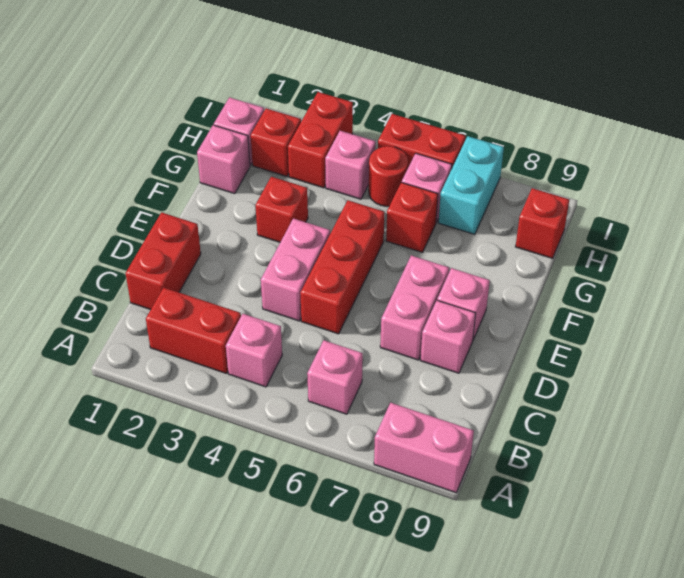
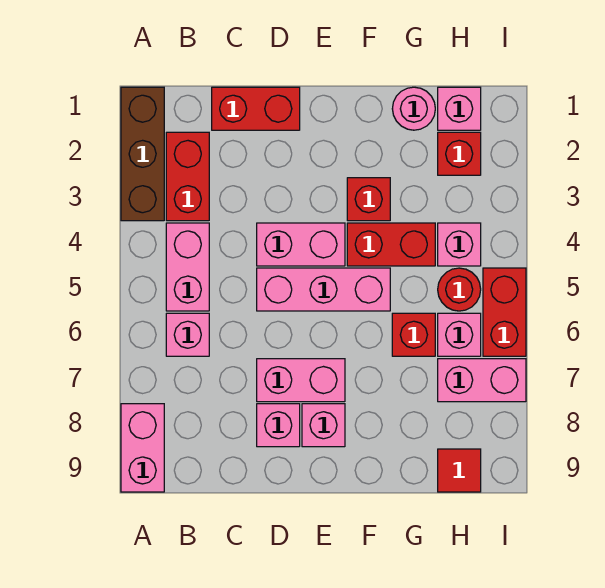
none -> brown 1x3 brick [121,87,164,221]
pink 1x1 brick [226,314,282,387] -> pink 1x2 brick [166,223,209,311]
red 1x3 brick [300,200,385,334] -> pink 1x3 brick [257,268,390,311]
pink 1x1 brick [197,125,250,194] -> pink 1x1 round brick [392,87,435,130]
red 1x2 brick [288,92,353,188] -> red 1x2 brick moved to [347,223,435,266]
cyan 1x2 brick [438,136,504,234] -> pink 1x2 brick [438,359,526,402]
red 1x1 brick [516,188,569,258] -> red 1x1 tile [438,449,481,492]

